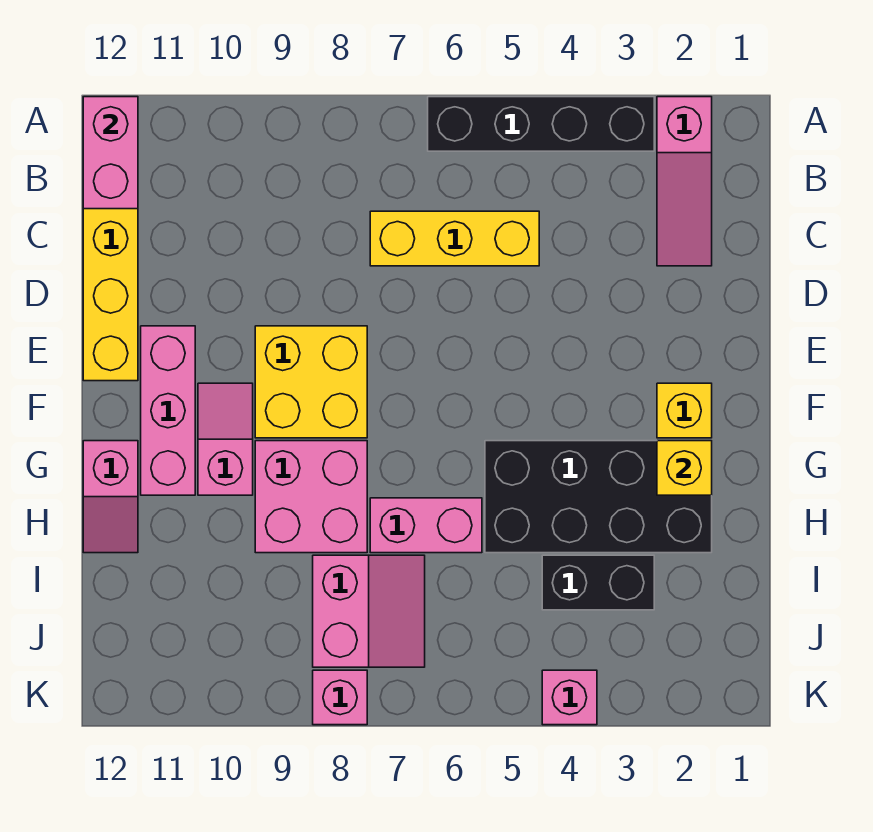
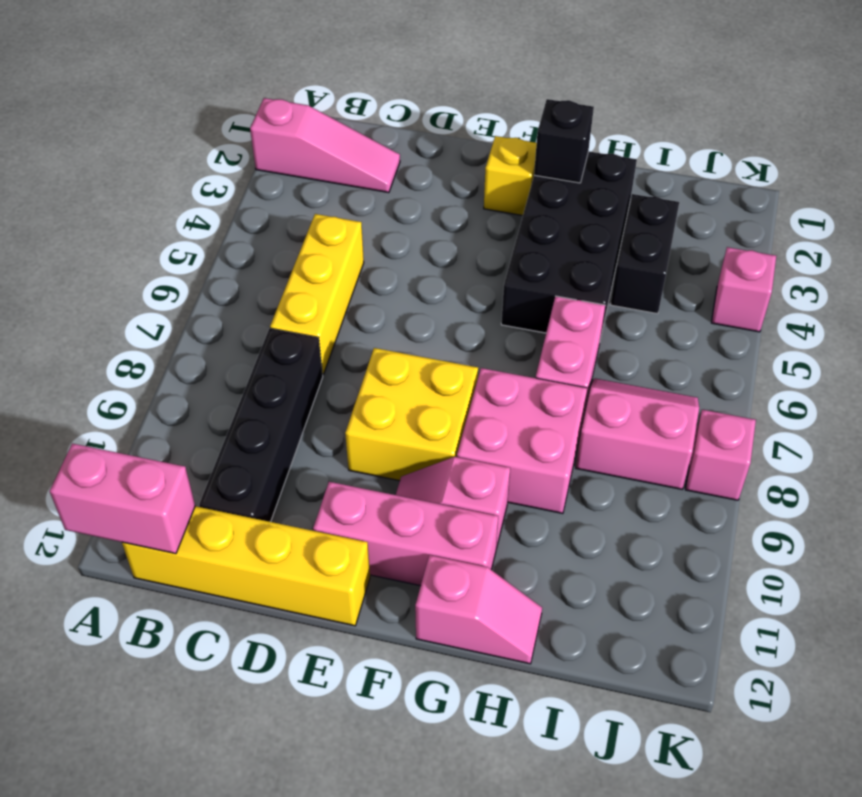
black 1x4 brick [428,97,654,151] -> black 1x4 brick moved to [199,328,323,522]
yellow 1x1 brick [657,441,712,495] -> black 1x1 brick [534,99,594,183]

